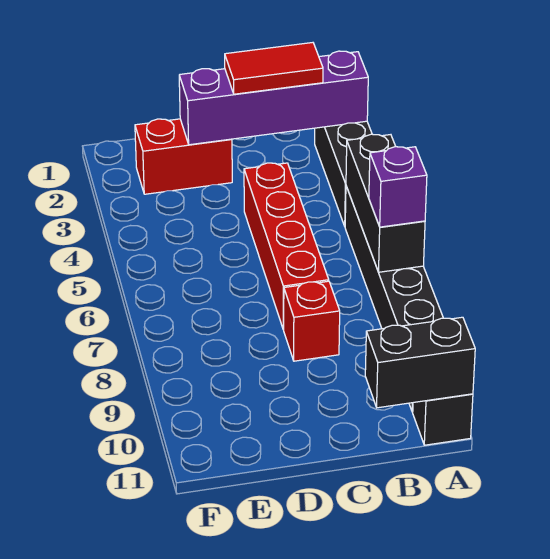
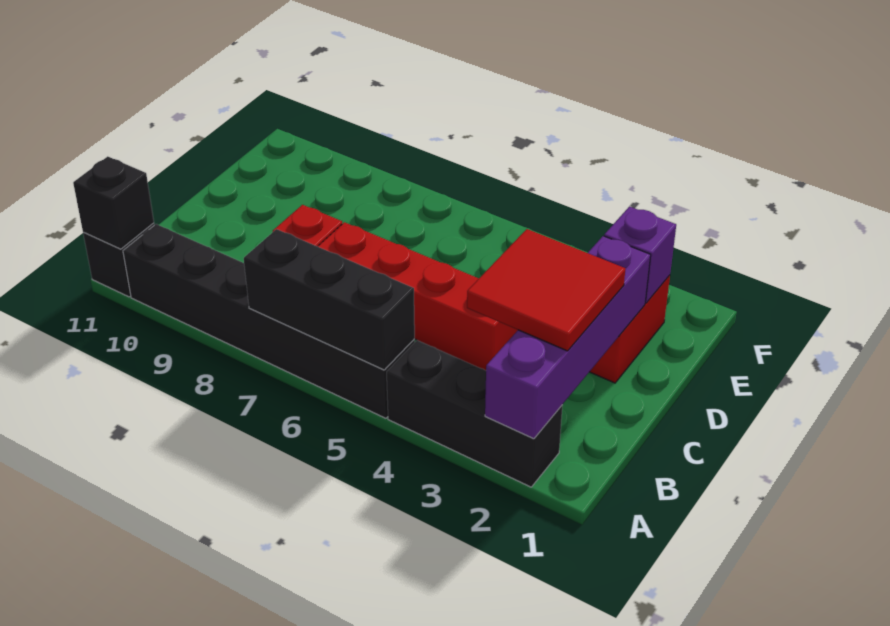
purple 1x1 brick [369,147,427,227] -> purple 1x1 brick moved to [604,207,676,303]
black 1x2 brick [365,317,475,408] -> black 1x1 brick [73,157,154,249]
red 1x2 tile [225,43,323,94] -> red 2x2 tile [467,229,626,351]

